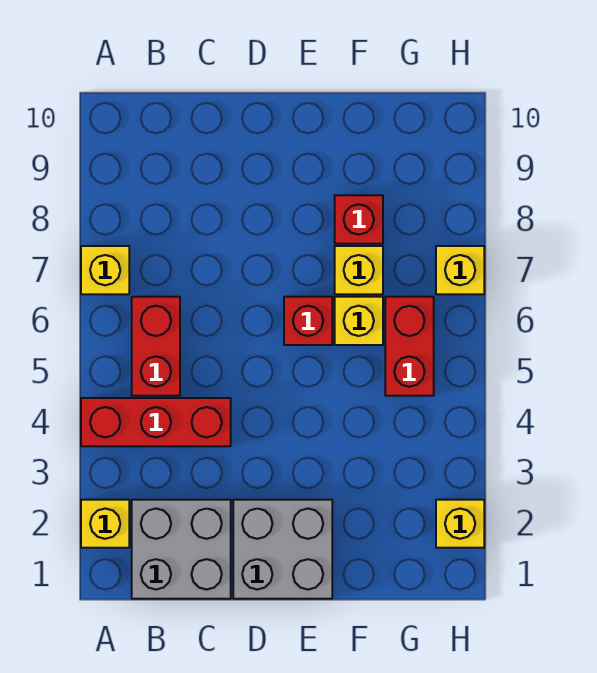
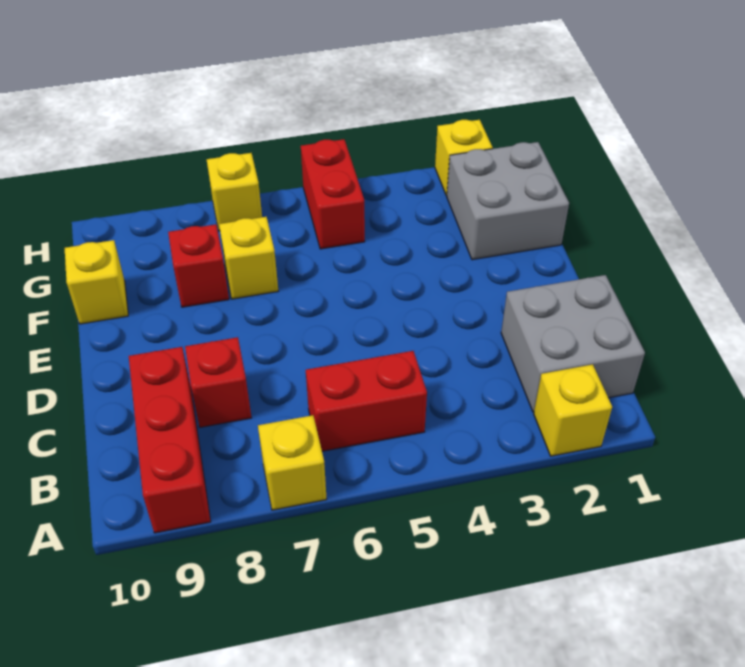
red 1x3 brick [81,398,231,446] -> red 1x3 brick moved to [129,347,211,533]
grey 2x2 brick [233,500,332,599] -> grey 2x2 brick moved to [447,142,569,260]
red 1x1 brick [284,297,332,345] -> red 1x1 brick moved to [185,337,251,427]
yellow 1x1 brick [335,297,383,345] -> yellow 1x1 brick moved to [65,240,128,324]
red 1x2 brick [385,297,434,396] -> red 1x2 brick turned to [301,139,365,249]

